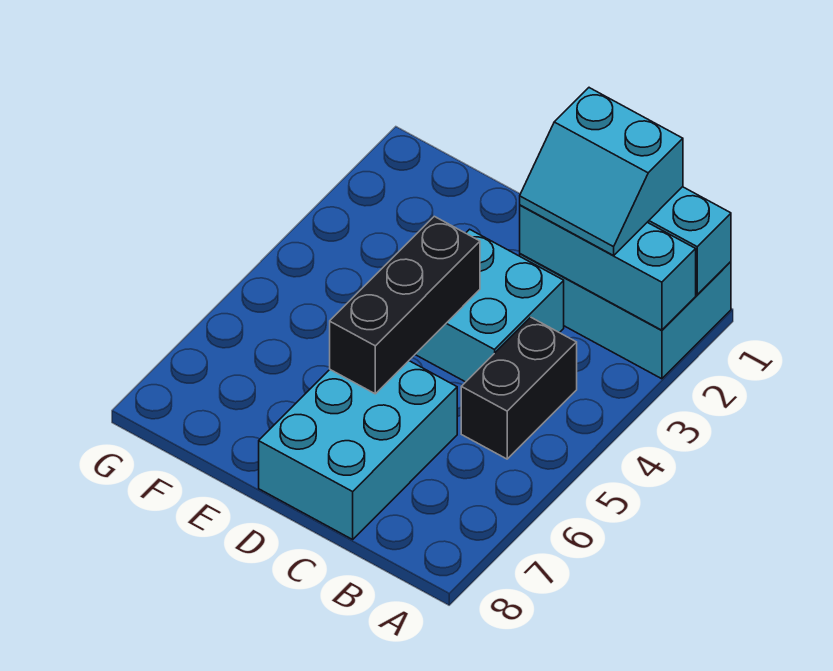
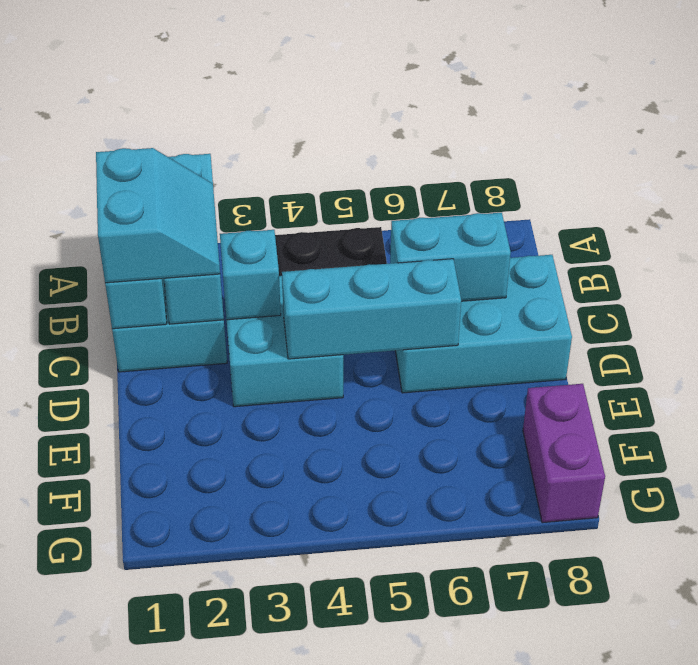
none -> cyan 1x1 brick [220,230,281,320]
none -> cyan 1x2 brick [390,213,511,301]
black 1x3 brick [330,216,480,394] -> cyan 1x3 brick [282,259,461,359]
none -> purple 1x2 brick [523,384,605,523]

